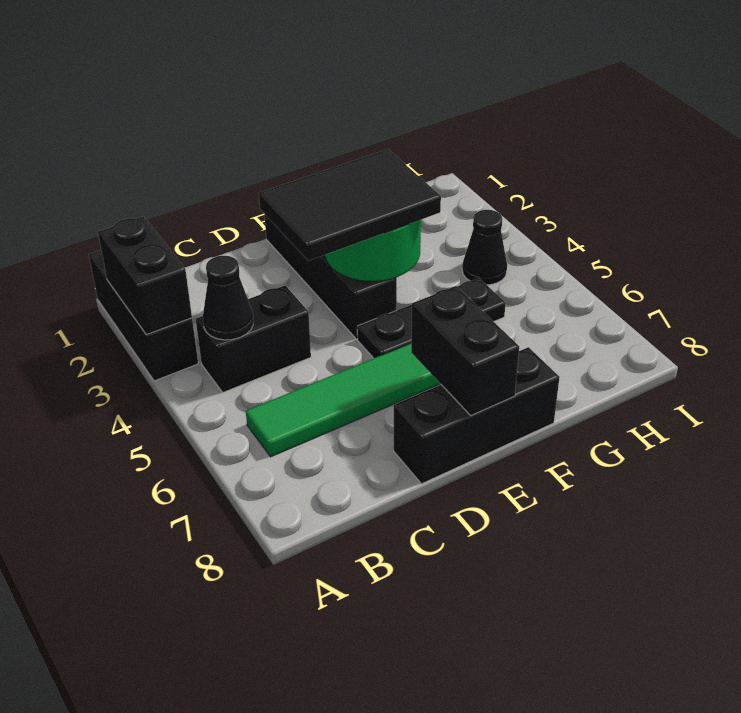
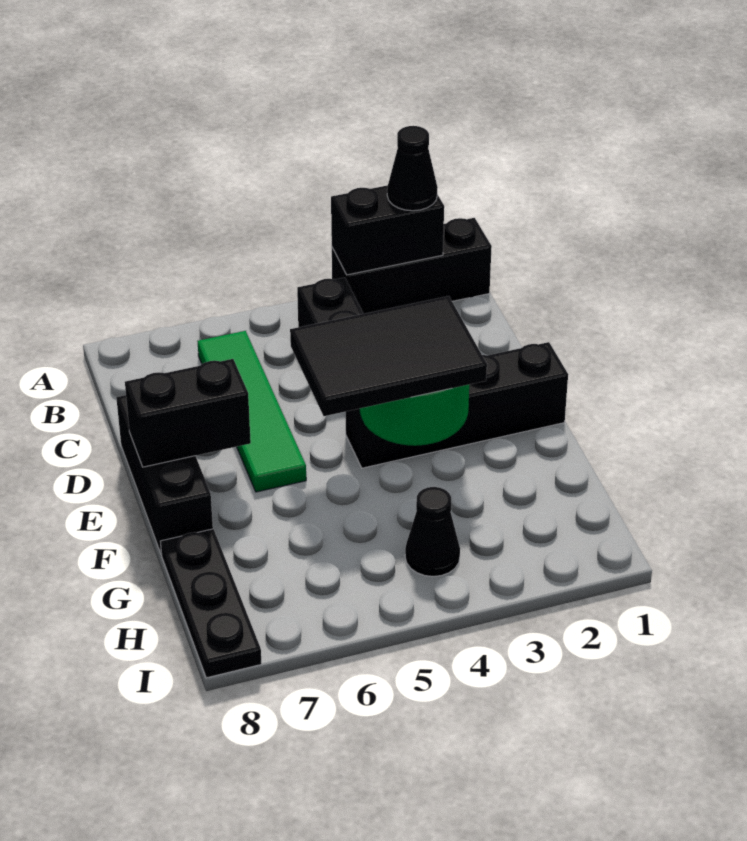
black 1x1 cone [203,256,253,340] -> black 1x1 cone moved to [387,126,438,211]
black 2x3 tile [259,149,441,261] -> black 2x3 tile turned to [290,296,487,416]
black 1x3 plate [357,278,506,358] -> black 1x3 plate moved to [160,529,262,678]

